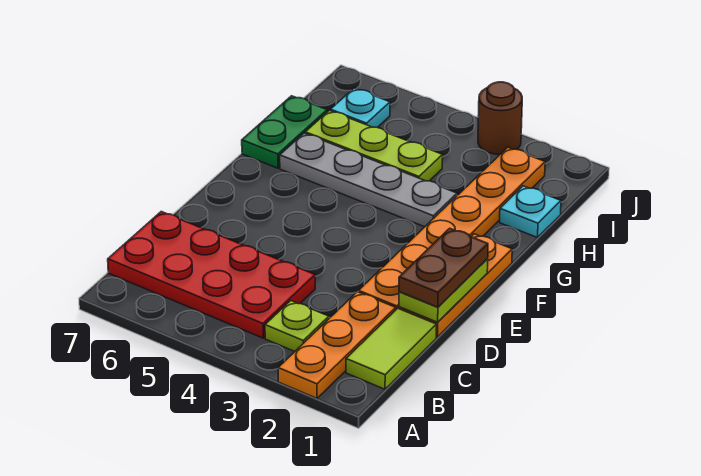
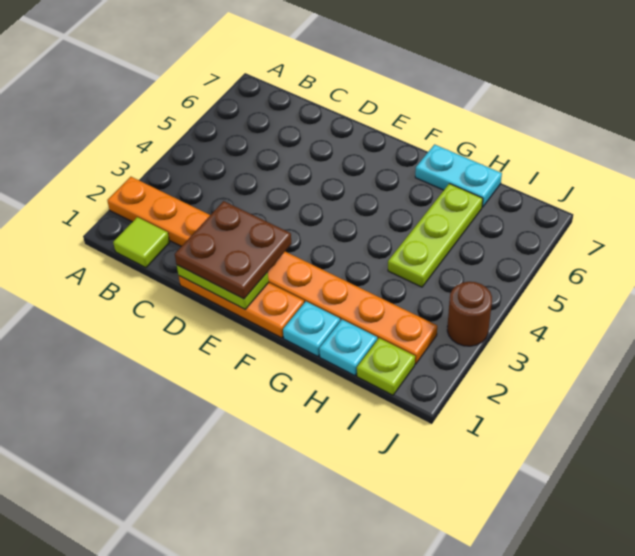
lime 1x2 tile [346,308,436,389] -> lime 1x1 tile [113,217,170,268]
lime 1x1 plate [265,301,329,351] -> lime 1x1 plate moved to [357,338,415,395]
red 2x4 plate [108,212,315,338] -> none
brown 1x2 plate [399,228,488,307] -> brown 2x2 plate [175,201,292,299]
grey 1x4 plate [280,133,457,227] -> none
green 1x2 plate [242,96,327,168] -> cyan 1x2 plate [415,144,502,207]
cyan 1x1 plate [330,88,390,128] -> cyan 1x1 plate moved to [283,302,340,356]

